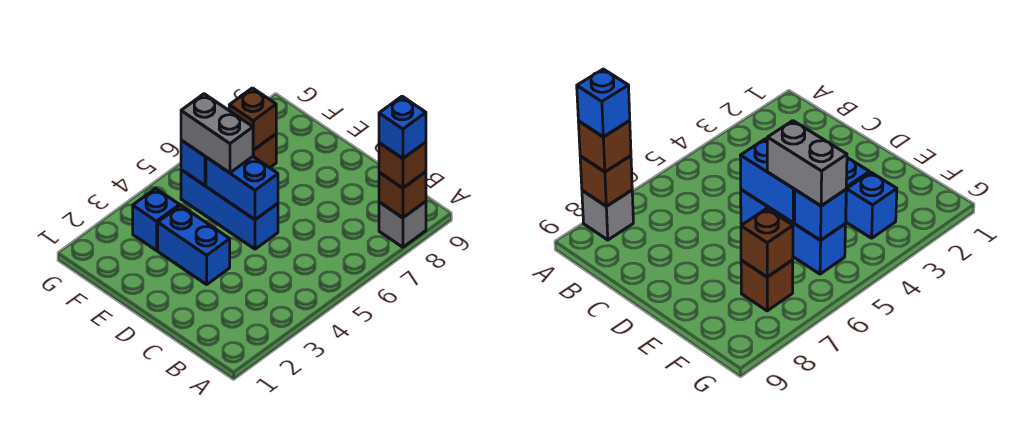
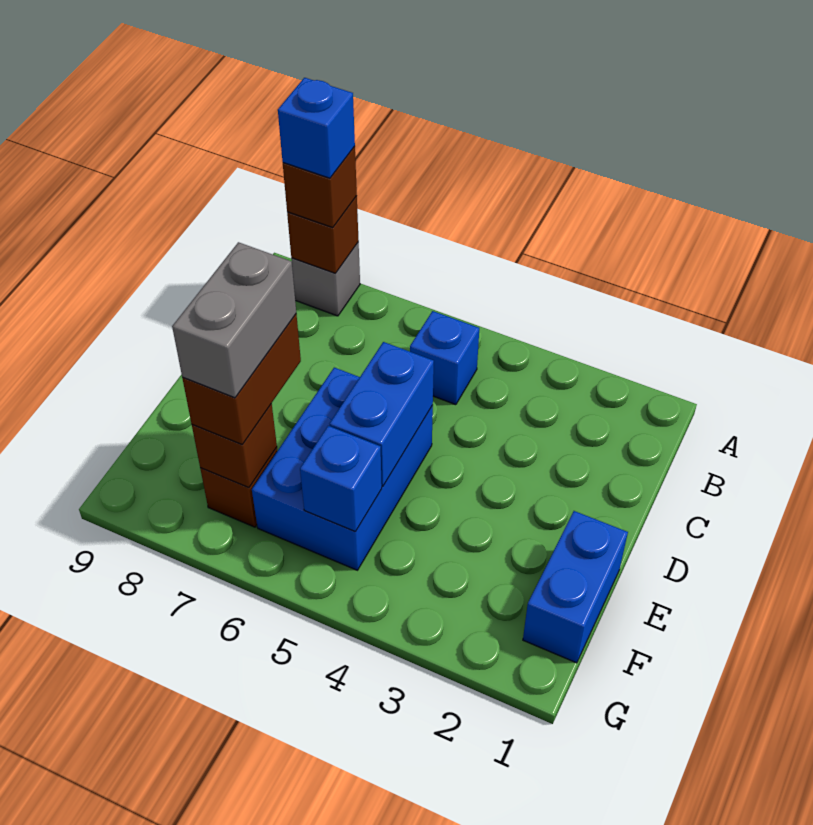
blue 1x2 brick [158,206,230,284] -> blue 1x2 brick moved to [523,511,628,663]
blue 1x3 brick [181,170,278,249] -> blue 2x3 brick [252,368,433,570]
grey 1x2 brick [181,94,253,173] -> grey 1x2 brick moved to [172,242,296,398]
none -> brown 1x2 brick [182,314,301,445]
blue 1x1 brick [133,188,180,250] -> blue 1x1 brick moved to [410,311,479,405]

